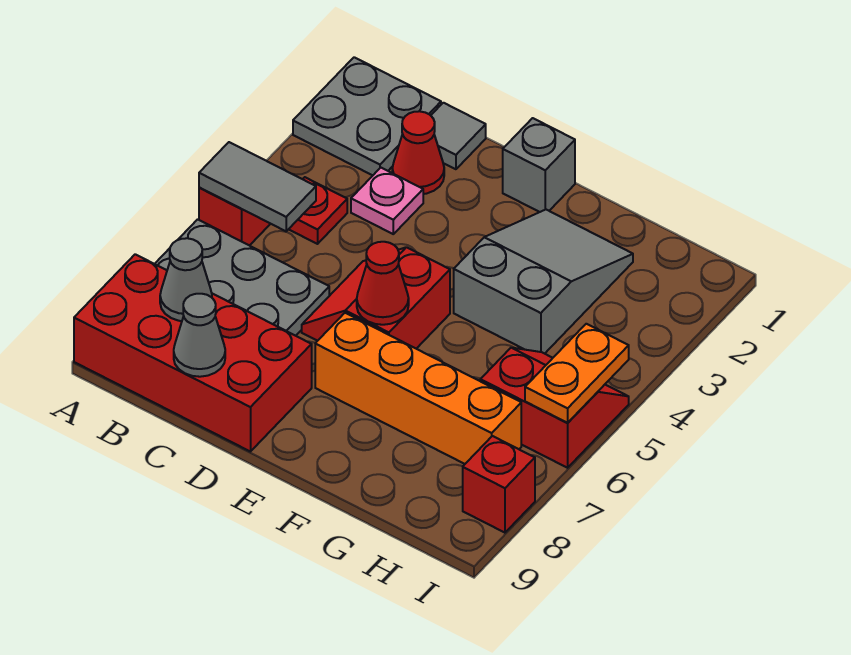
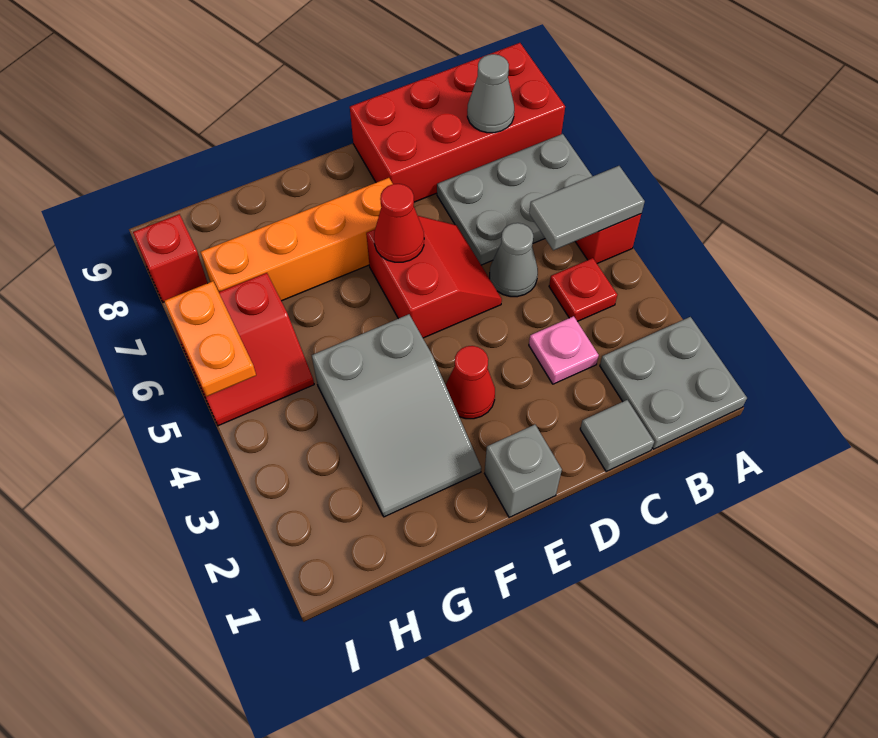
red 1x1 cone [392,111,444,194] -> red 1x1 cone moved to [446,346,495,419]
grey 1x1 cone [174,294,225,377] -> grey 1x1 cone moved to [490,223,538,297]

